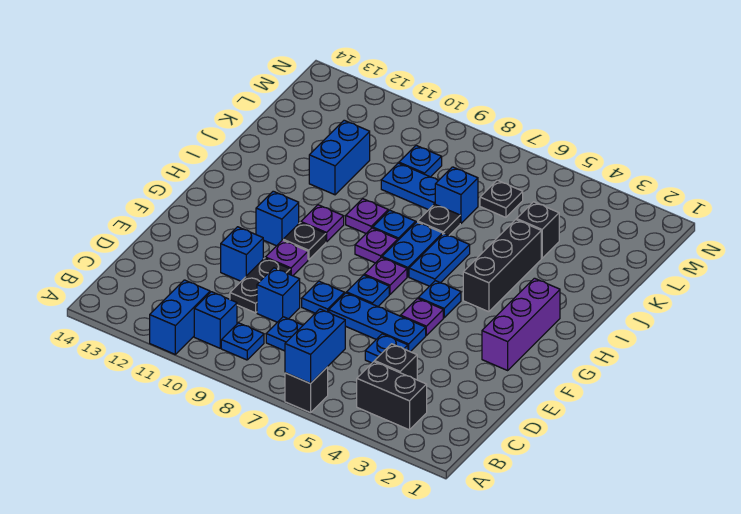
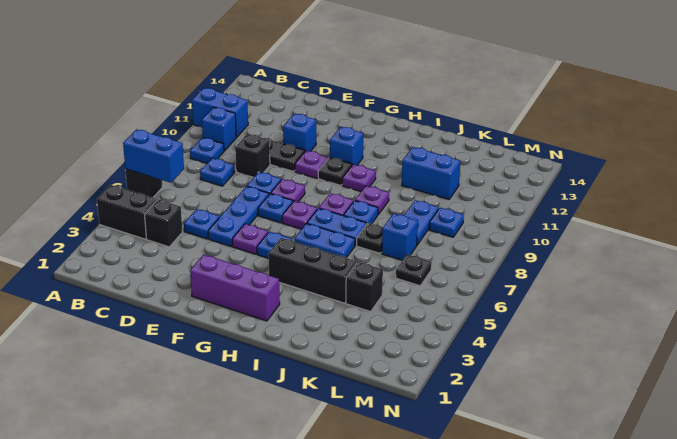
black 1x2 brick [357,362,427,430] -> black 1x2 brick turned to [97,185,157,239]
blue 1x1 brick [257,268,300,322] -> black 1x1 brick [235,134,270,177]
none -> purple 1x1 plate [271,179,305,202]

